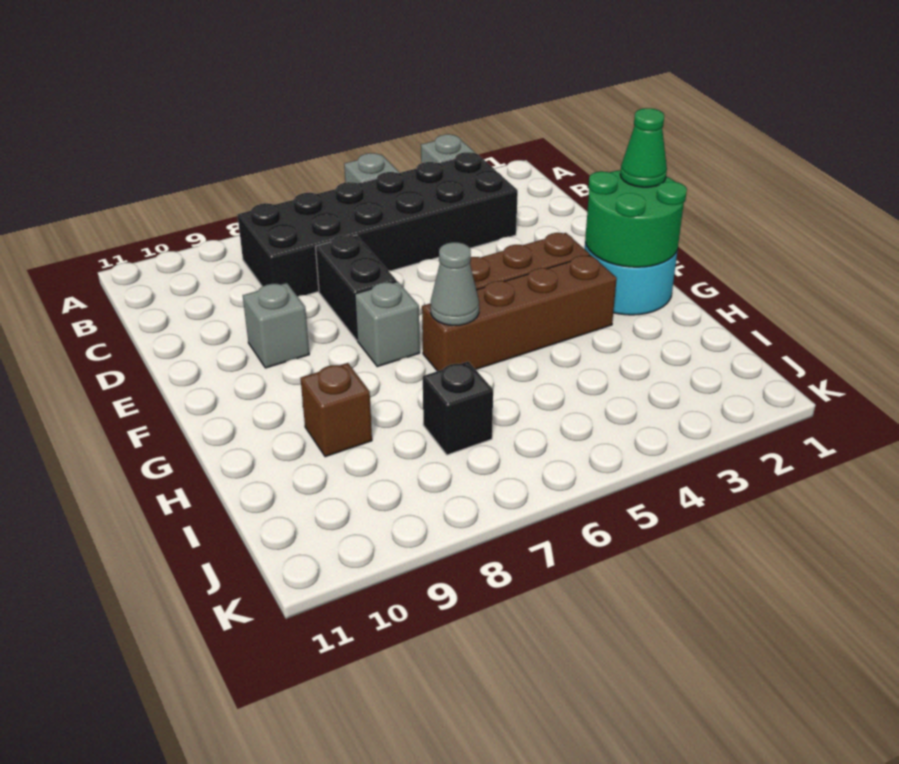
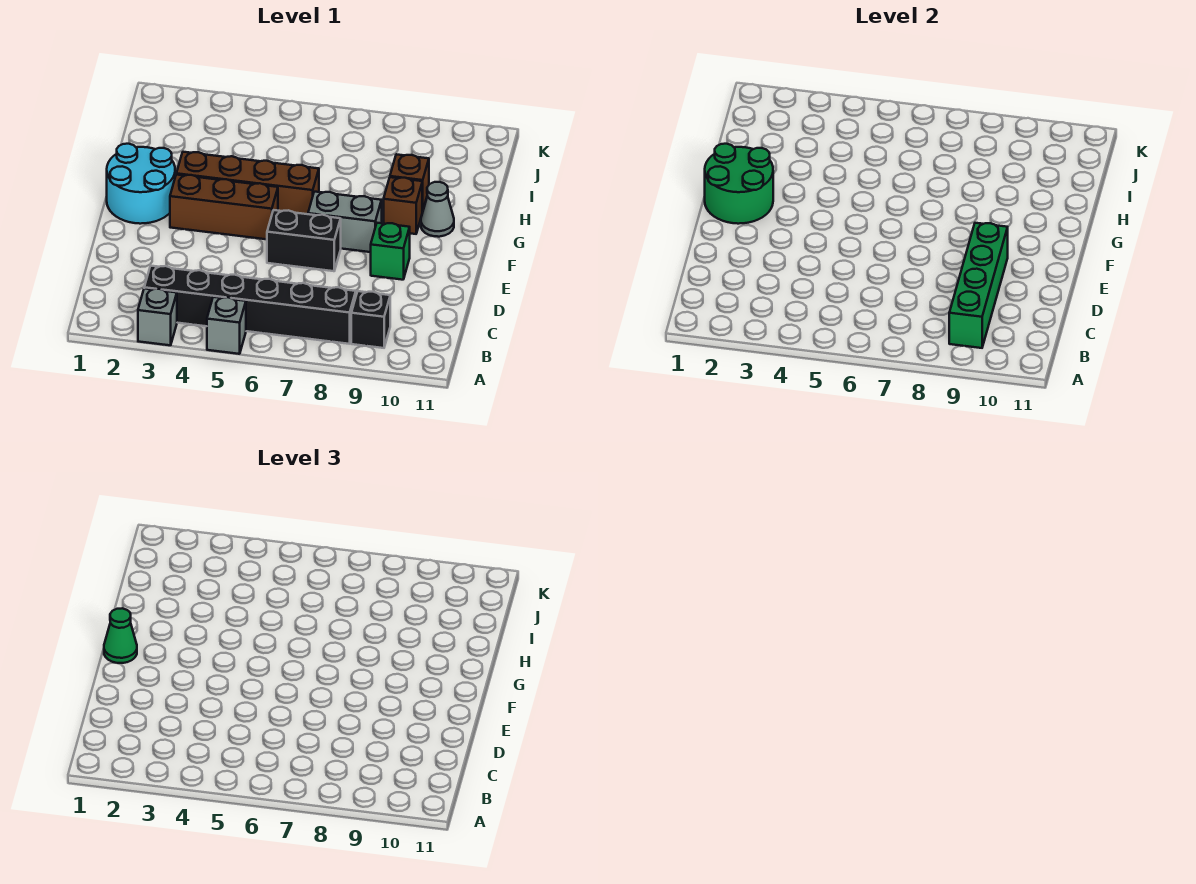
black 2x6 brick [237,152,518,296] -> black 1x6 brick [144,266,356,344]
none -> green 1x4 brick [949,223,1008,348]
black 1x2 brick [316,235,397,340] -> black 1x2 brick turned to [267,210,341,271]
grey 1x1 brick [243,283,309,368] -> green 1x1 brick [371,223,410,280]
grey 1x1 brick [355,282,420,367] -> grey 1x2 brick [308,192,382,252]
grey 1x1 cone [431,242,479,325] -> grey 1x1 cone moved to [421,182,454,237]
none -> brown 1x1 brick [384,177,422,234]
black 1x1 brick [423,362,493,455] -> black 1x1 brick moved to [351,291,390,348]

